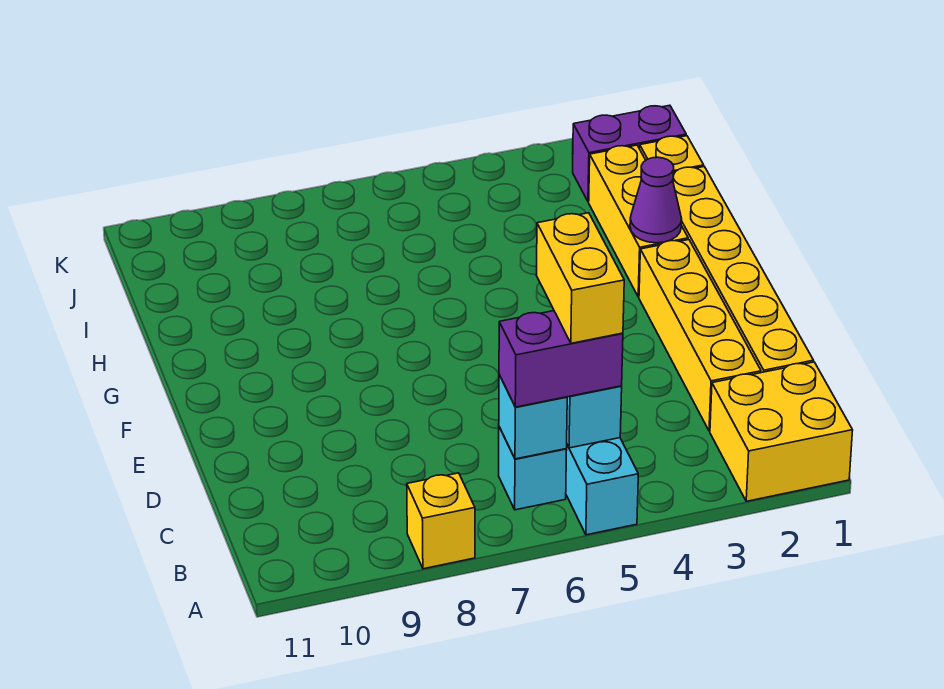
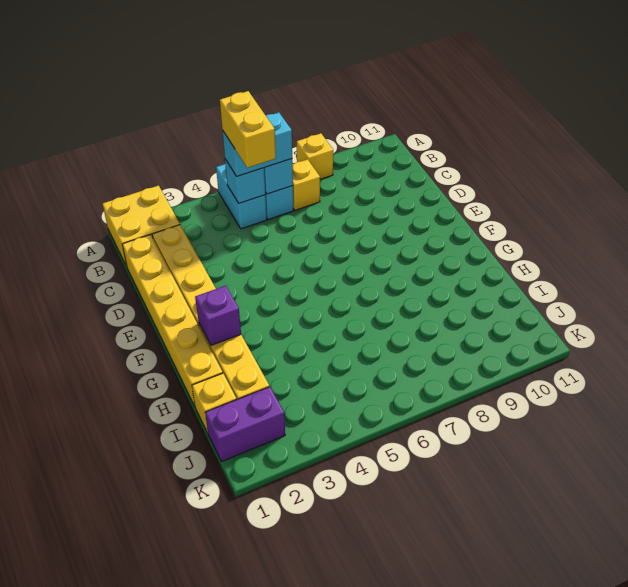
purple 1x2 brick [499,311,623,407] -> cyan 1x2 brick [223,112,292,176]
none -> yellow 1x1 brick [292,159,320,210]
purple 1x1 cone [630,157,682,243] -> purple 1x1 brick [195,285,241,345]

